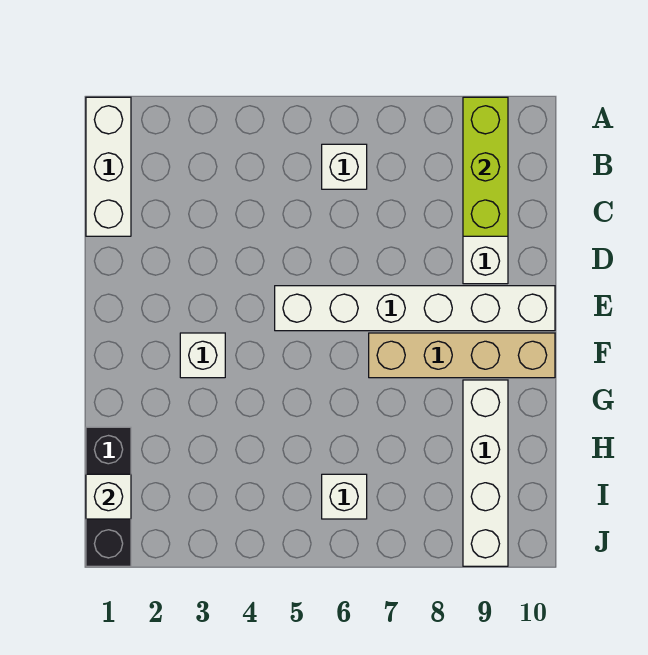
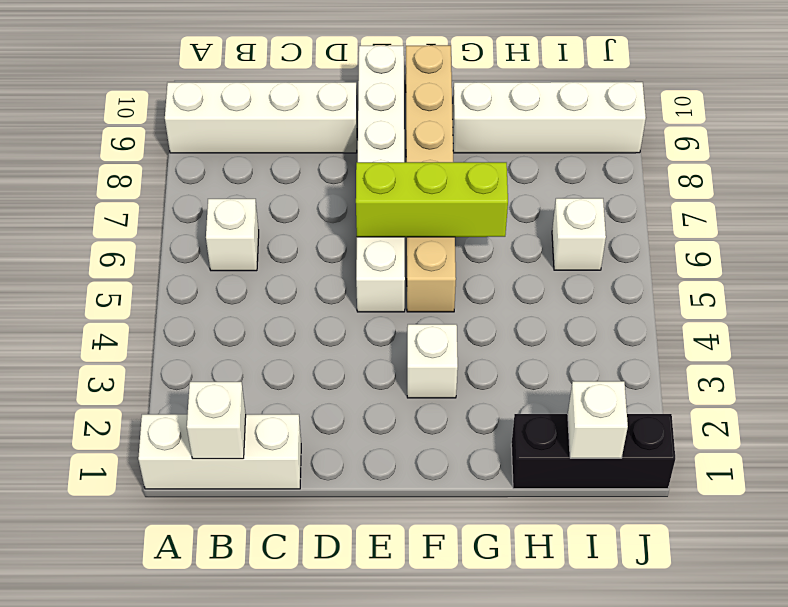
lime 1x3 brick [463,97,508,236] -> lime 1x3 brick moved to [356,162,508,237]
none -> white 1x1 brick [187,382,246,459]
tan 1x4 brick [369,333,555,378] -> tan 1x6 brick [406,45,456,312]

